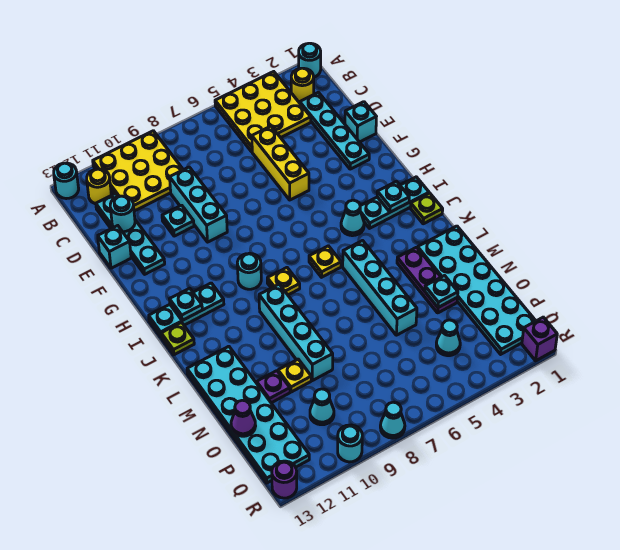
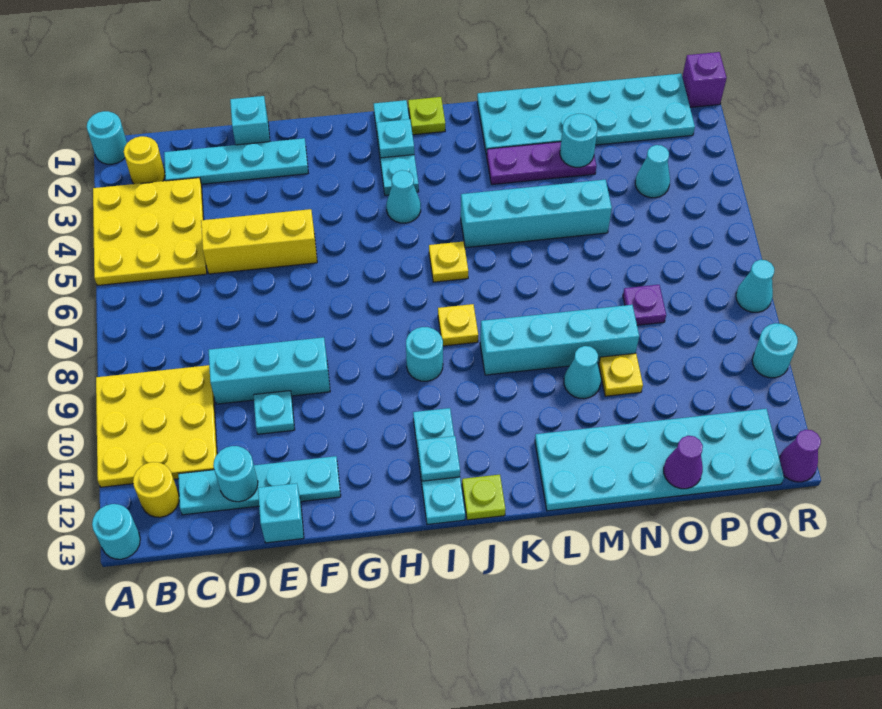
cyan 1x1 plate [425,276,458,307] -> cyan 1x1 round brick [560,114,597,167]
purple 1x1 plate [257,371,290,403] -> purple 1x1 plate moved to [623,285,666,325]
cyan 1x1 cone [310,389,334,425] -> cyan 1x1 cone moved to [564,346,601,399]
purple 1x1 round brick [272,461,297,498] -> purple 1x1 cone [779,430,821,482]

